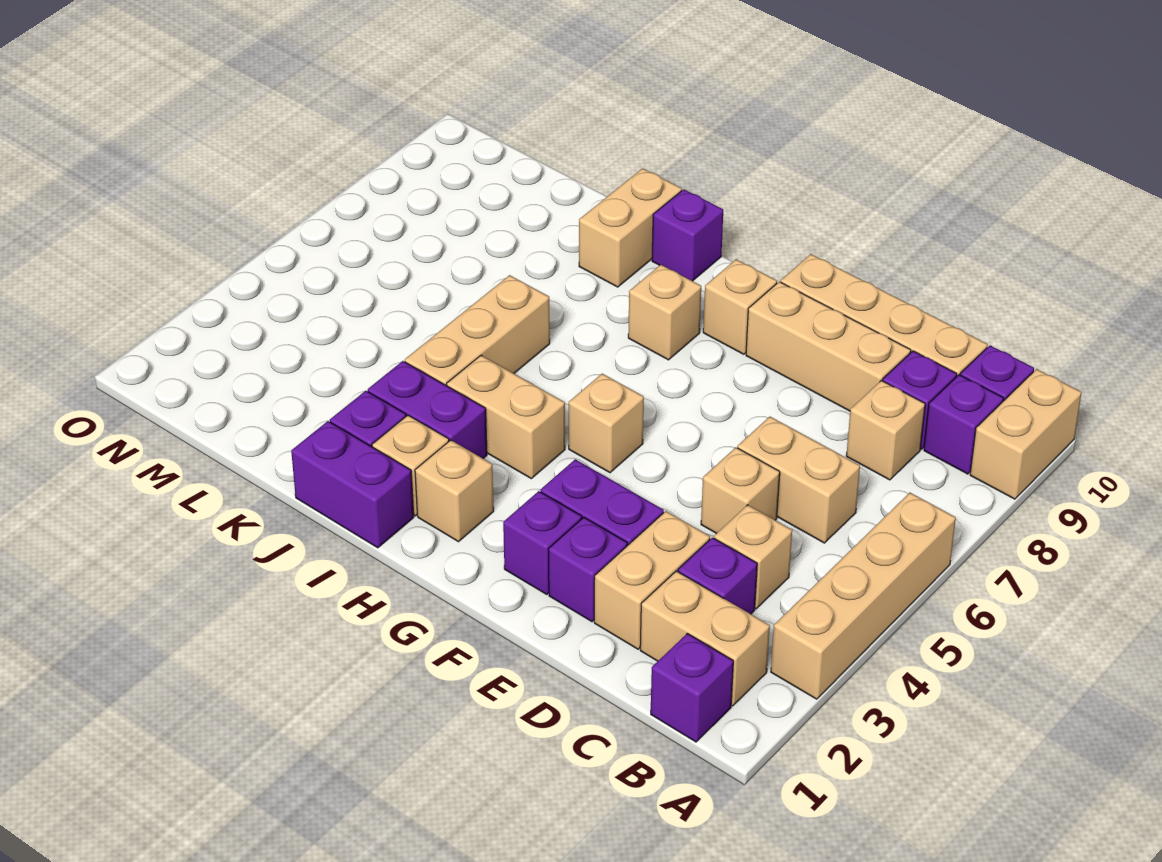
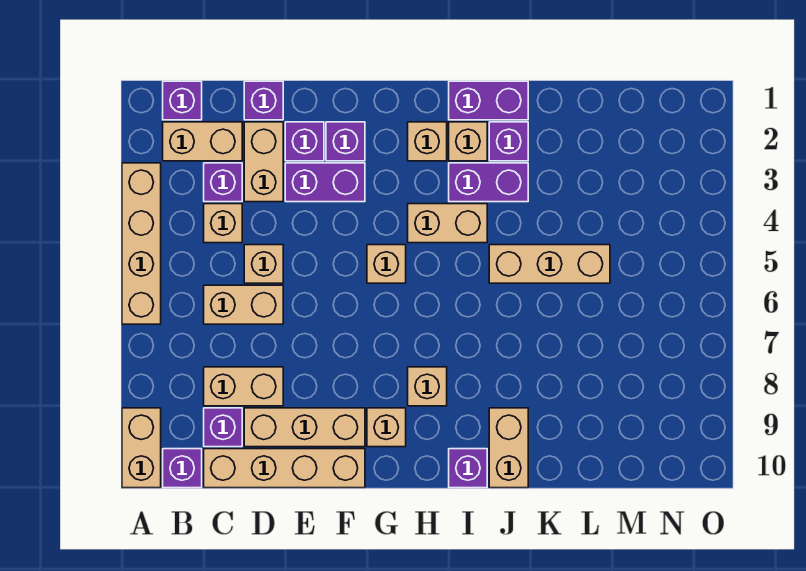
purple 1x1 brick [924,375,1003,474] -> purple 1x1 brick moved to [244,81,283,120]
tan 1x1 brick [846,380,925,480] -> tan 1x2 brick [204,367,283,406]
tan 1x3 brick [405,275,550,386] -> tan 1x3 brick turned to [489,245,610,283]

